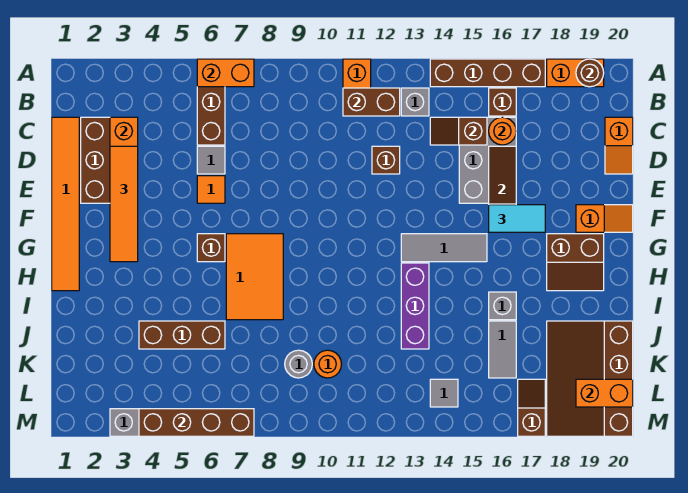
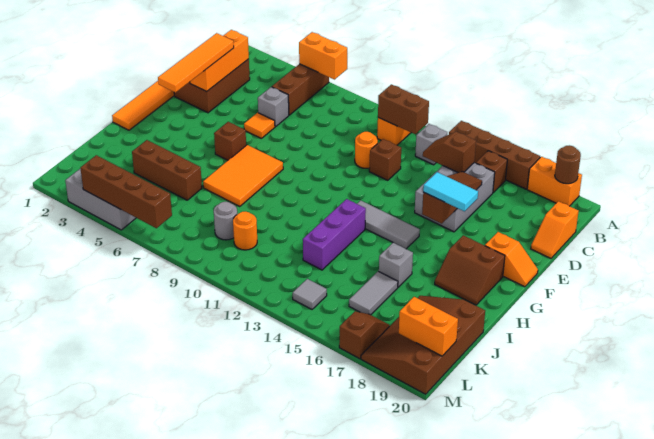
orange 1x1 round brick [489,117,516,145] -> orange 1x1 round brick moved to [355,132,378,168]
grey 1x1 tile [197,146,225,174] -> grey 1x1 brick [258,87,289,127]

